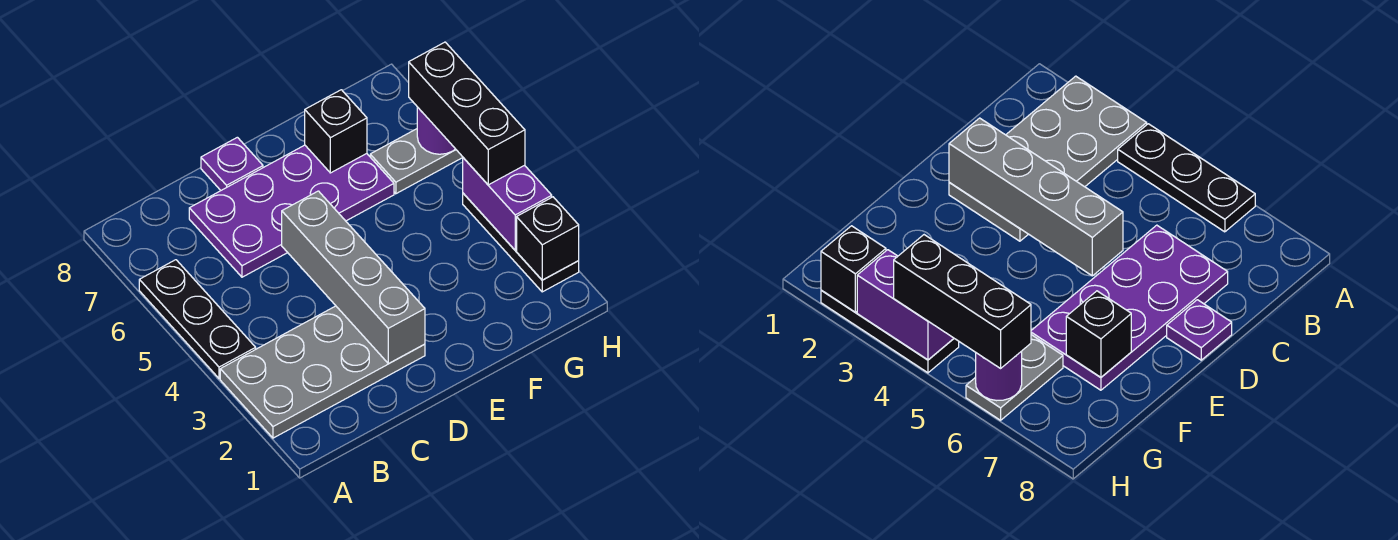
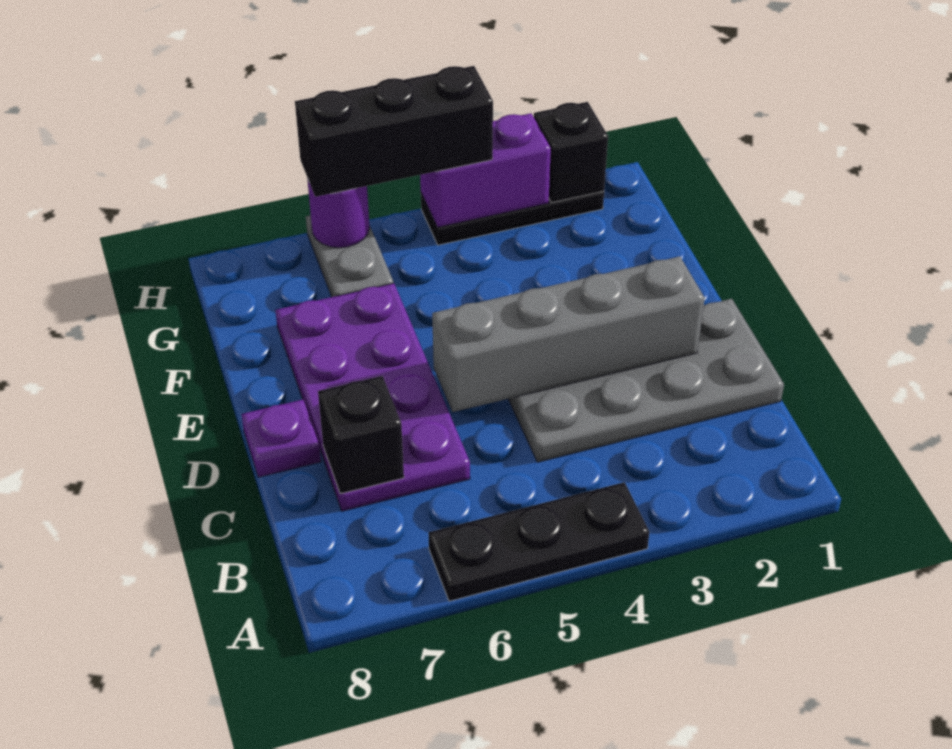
grey 2x4 plate [220,306,425,438] -> grey 2x4 plate turned to [509,299,784,462]
black 1x1 brick [305,90,367,173] -> black 1x1 brick moved to [318,376,404,494]

